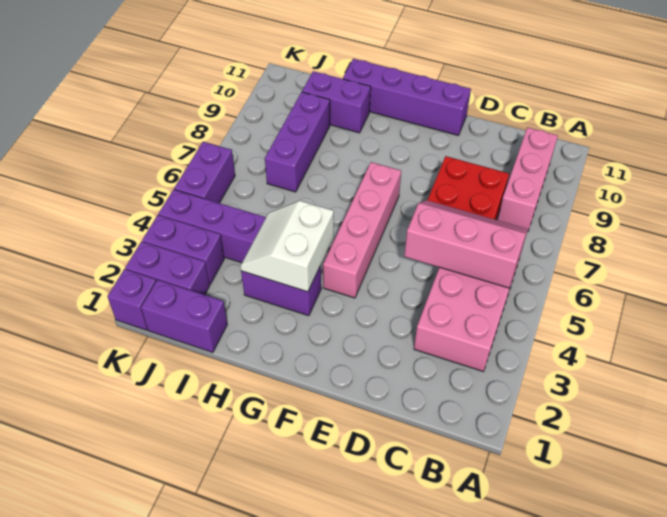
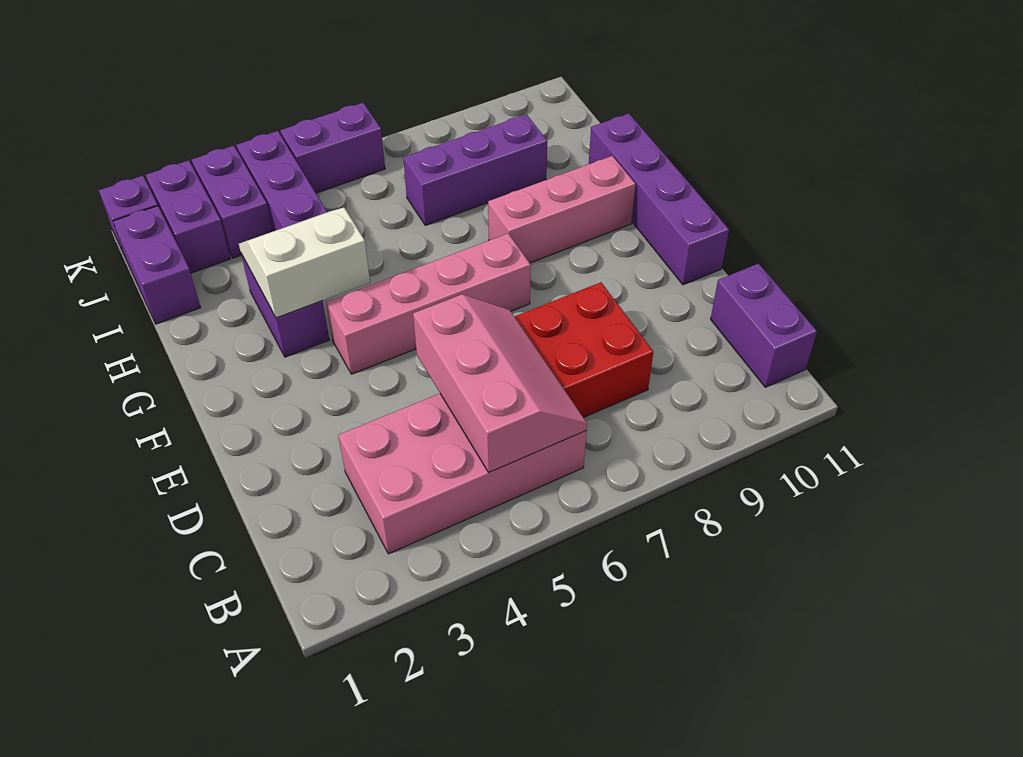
pink 1x3 brick [498,127,558,232] -> pink 1x3 brick moved to [488,156,635,263]
purple 1x2 brick [302,71,371,133] -> purple 1x2 brick moved to [711,263,817,387]

